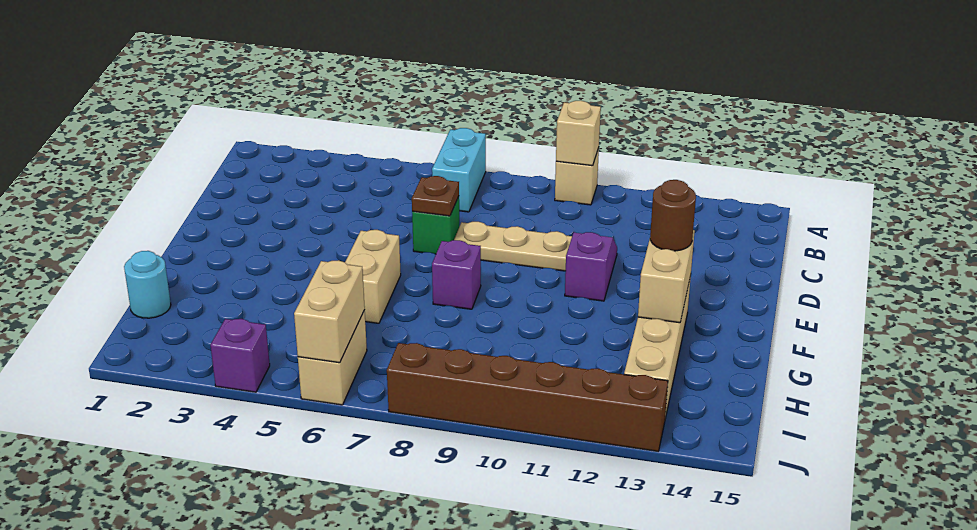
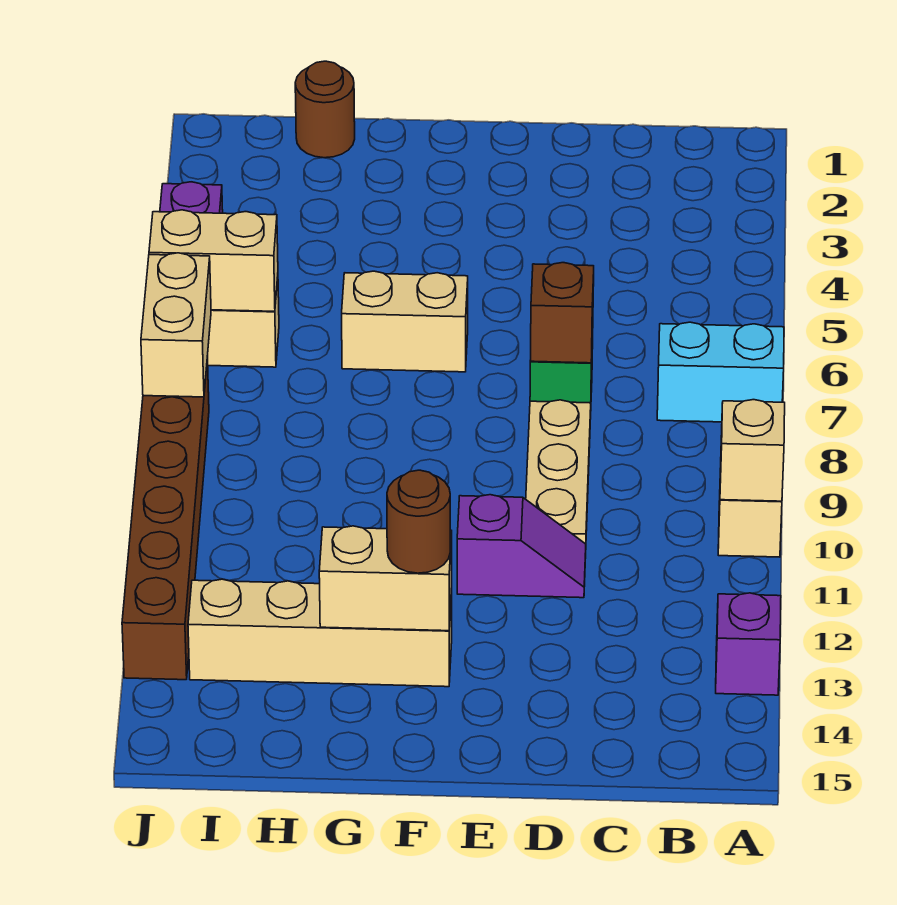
brown 1x1 plate [412,176,459,216] -> brown 1x1 brick [530,263,594,363]
purple 1x1 brick [432,240,481,309] -> purple 1x1 brick moved to [716,593,781,695]
cyan 1x1 round brick [124,251,171,318] -> brown 1x1 round brick [295,61,355,158]
none -> tan 1x2 brick [141,253,211,397]

